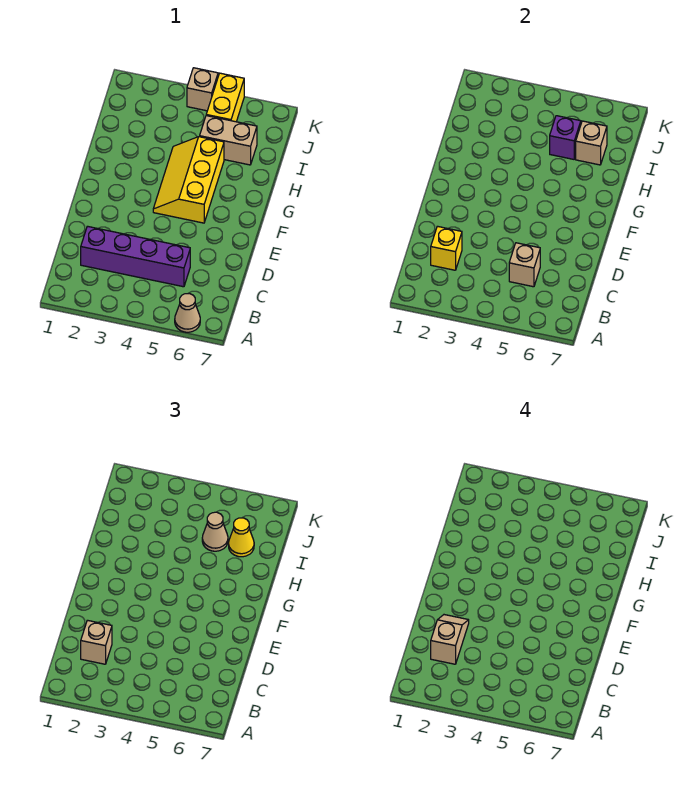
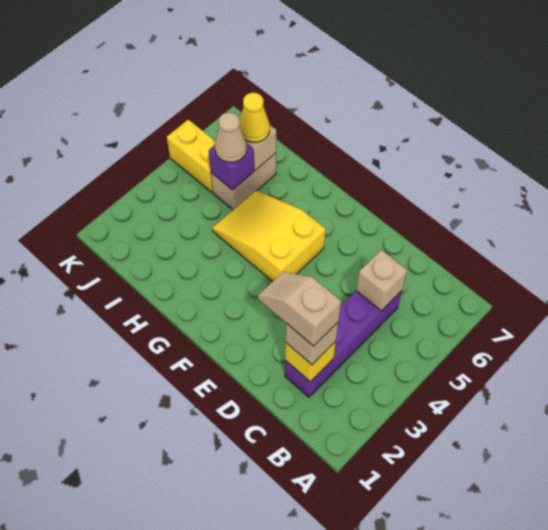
tan 1x1 cone [175,294,200,332] -> none
yellow 2x3 slope [153,137,224,223] -> yellow 2x3 slope turned to [212,190,326,282]
tan 1x1 brick [187,68,218,111] -> none

